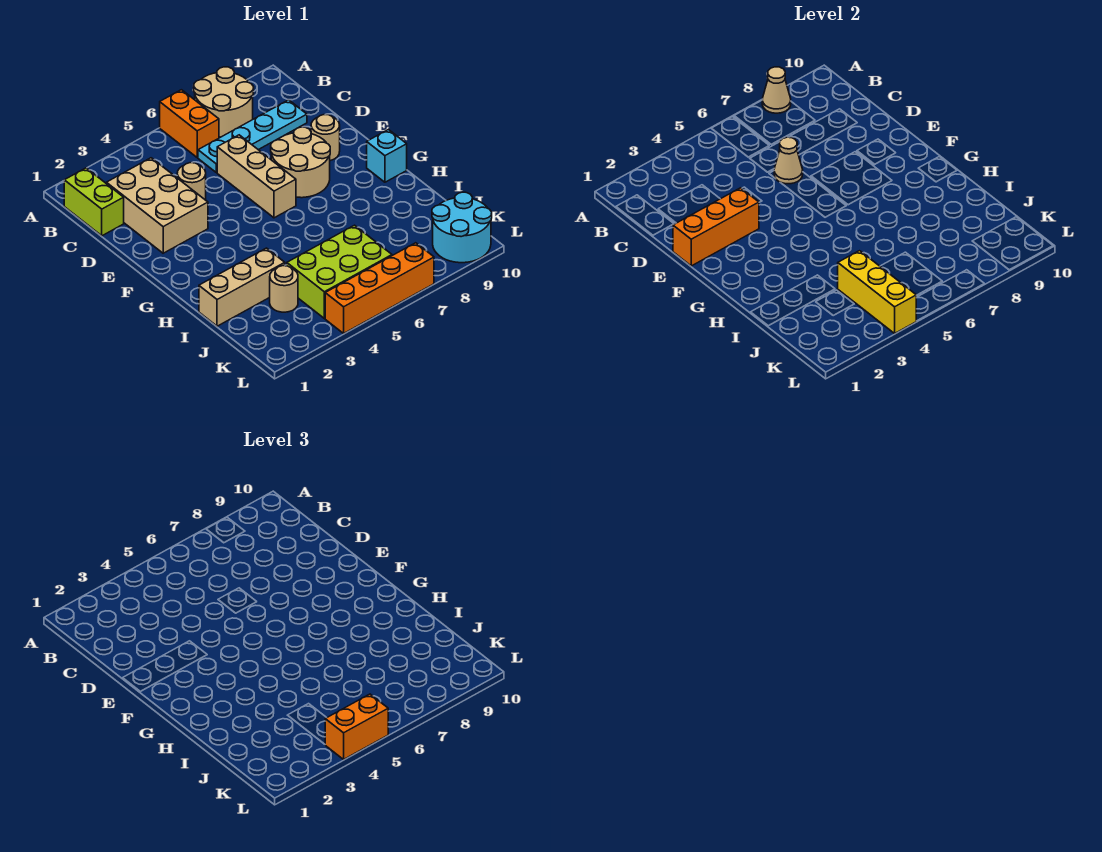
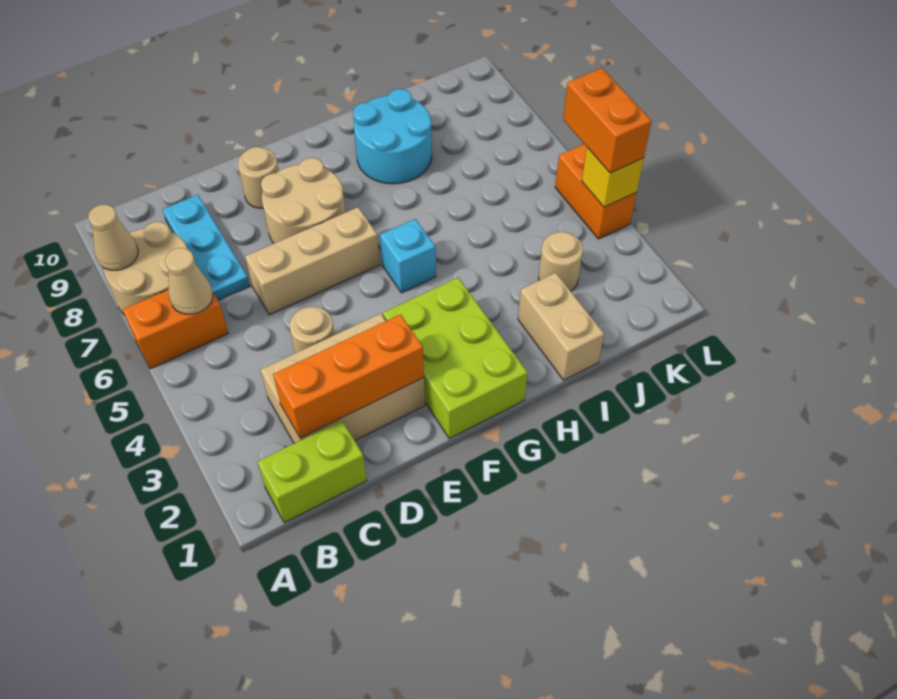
cyan 1x4 plate [198,100,307,173] -> cyan 1x3 plate [162,195,250,300]
tan 1x1 cone [774,137,803,184] -> tan 1x1 cone moved to [165,248,213,314]
orange 1x3 brick [673,188,759,266] -> orange 1x3 brick turned to [273,314,424,438]
cyan 1x1 brick [367,130,407,182] -> cyan 1x1 brick moved to [380,219,436,293]
tan 1x3 brick [199,248,285,326] -> tan 1x2 brick [518,273,604,380]
lime 2x3 brick [287,225,392,318] -> lime 2x3 brick moved to [383,278,528,439]
yellow 1x3 brick [838,251,916,333] -> yellow 1x1 brick [582,147,644,207]
cyan 2x2 round brick [432,192,492,263] -> cyan 2x2 round brick moved to [353,89,432,184]
orange 1x4 brick [325,243,434,333] -> orange 1x2 brick [555,144,636,239]

